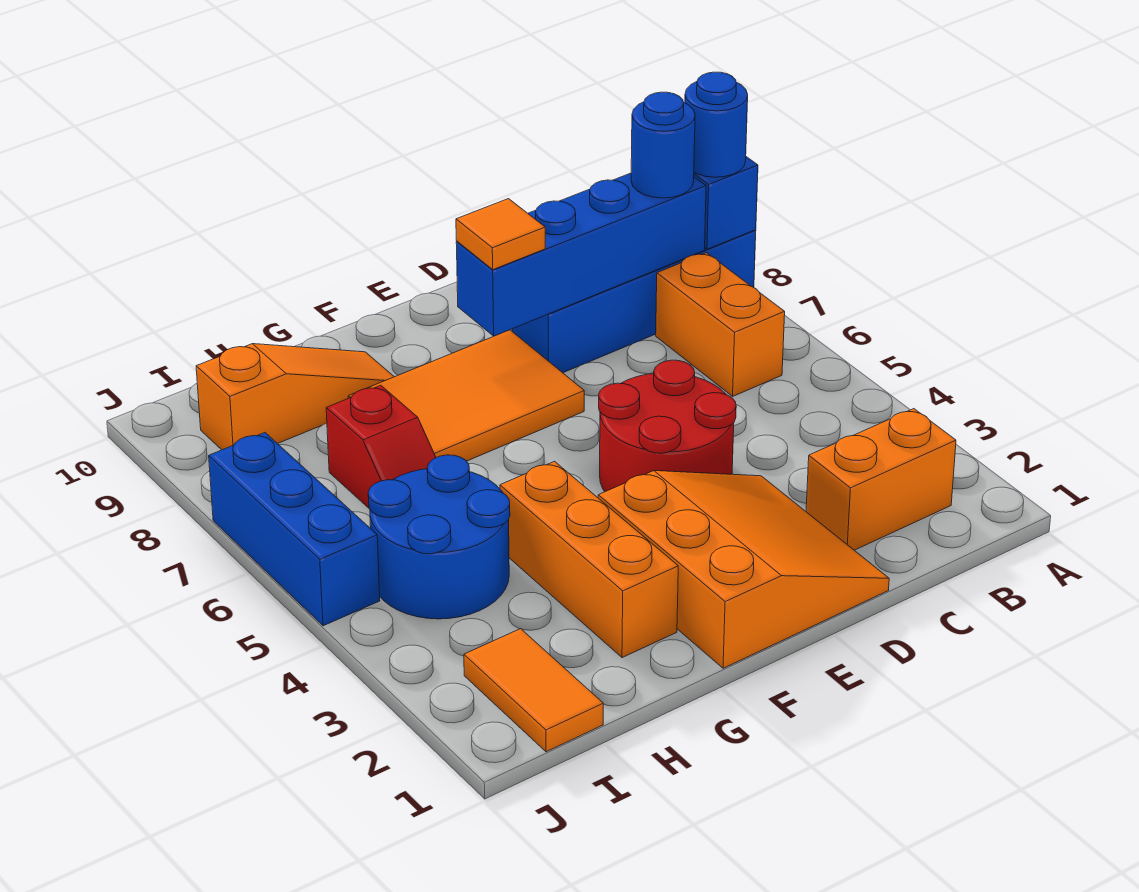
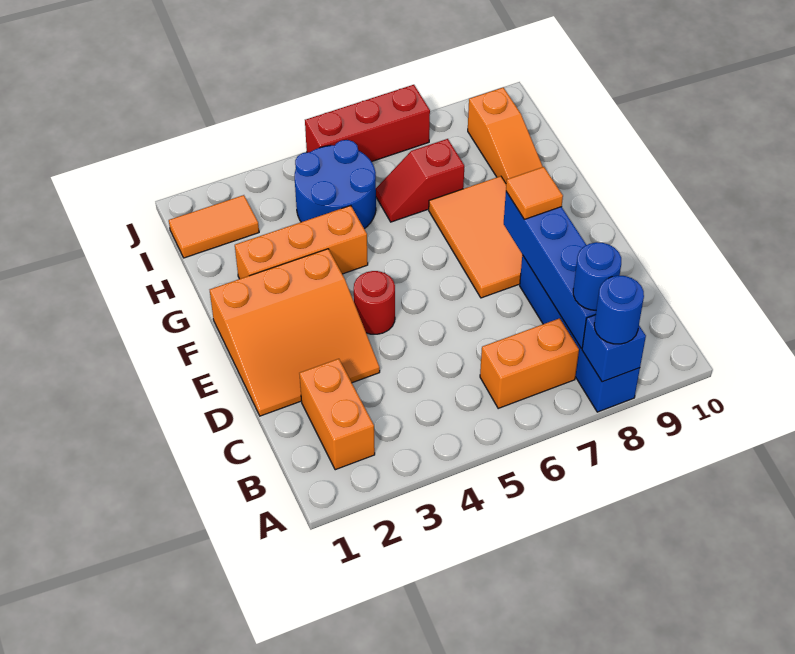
red 2x2 round brick [599,360,736,492] -> red 1x1 round brick [354,271,395,334]
blue 1x3 brick [209,433,380,626] -> red 1x3 brick [305,85,430,162]

